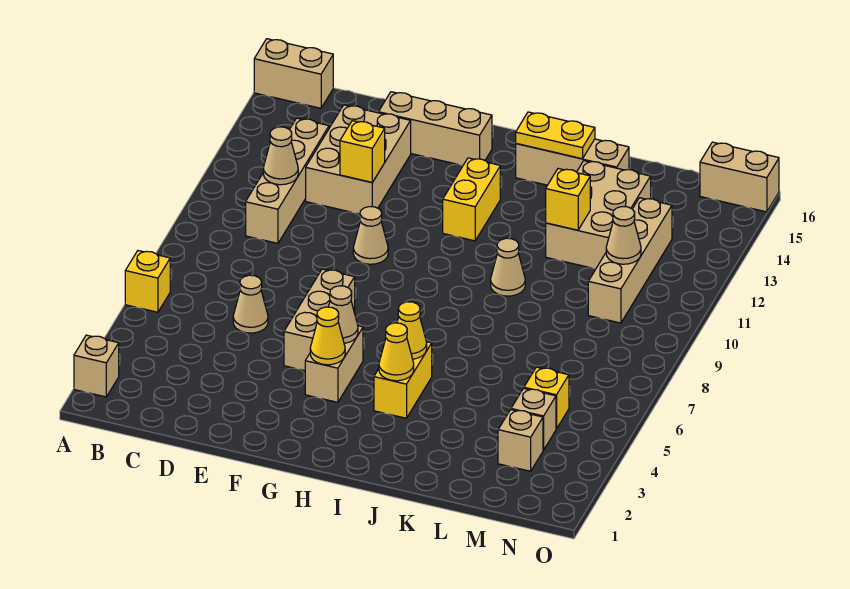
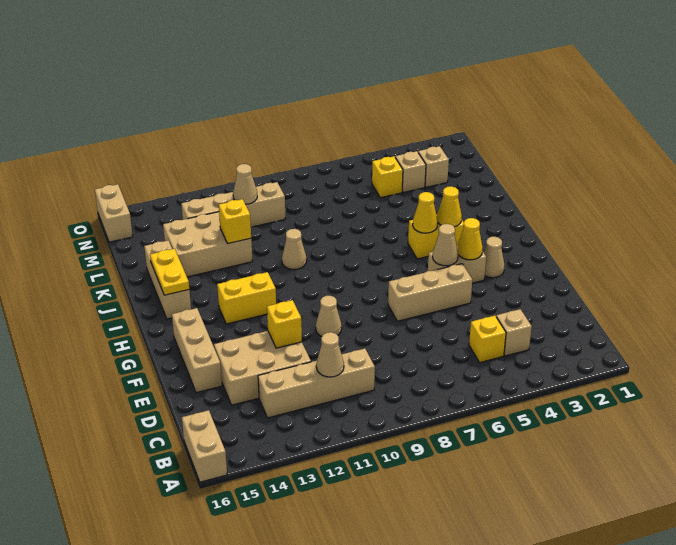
tan 1x1 brick [74,335,119,397] -> tan 1x1 brick moved to [496,309,532,356]
yellow 1x1 brick [125,251,170,312] -> yellow 1x1 brick moved to [469,316,506,362]
tan 1x1 cone [233,275,268,333] -> tan 1x1 cone moved to [484,237,505,278]

